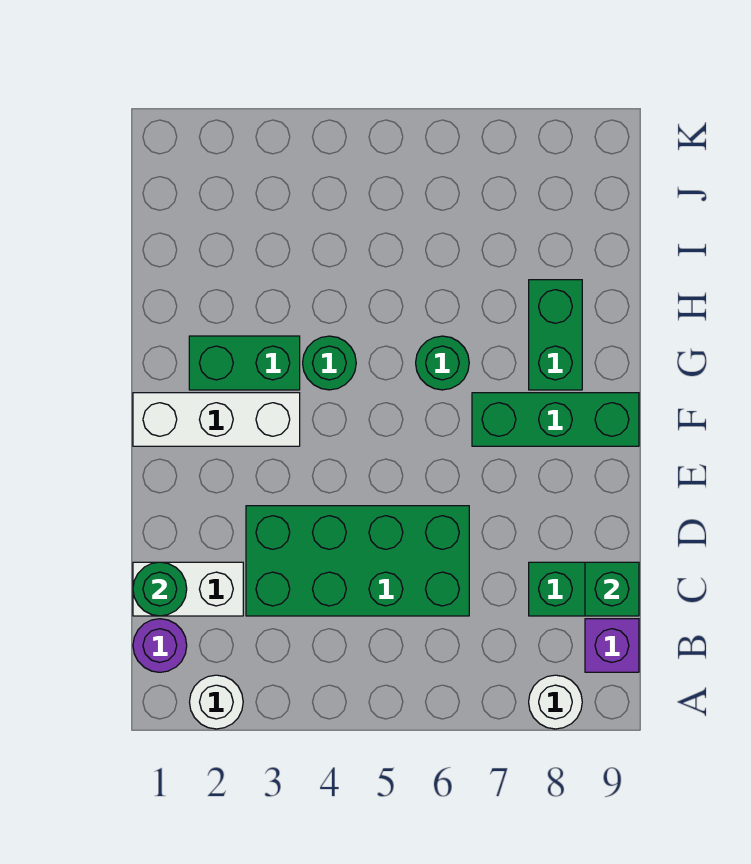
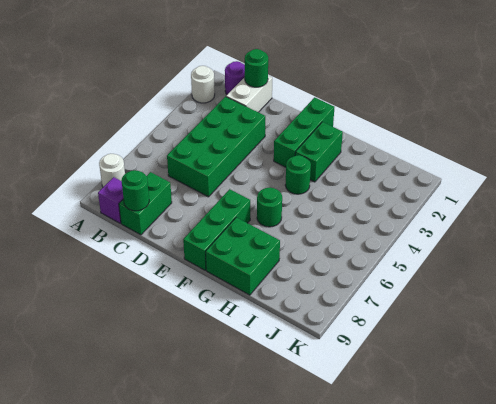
green 1x1 brick [585,562,639,616] -> green 1x1 round brick [121,170,149,211]
white 1x3 brick [133,393,300,446] -> green 1x3 brick [274,97,334,167]
green 1x2 brick [529,280,582,390] -> green 2x2 brick [206,217,280,295]

